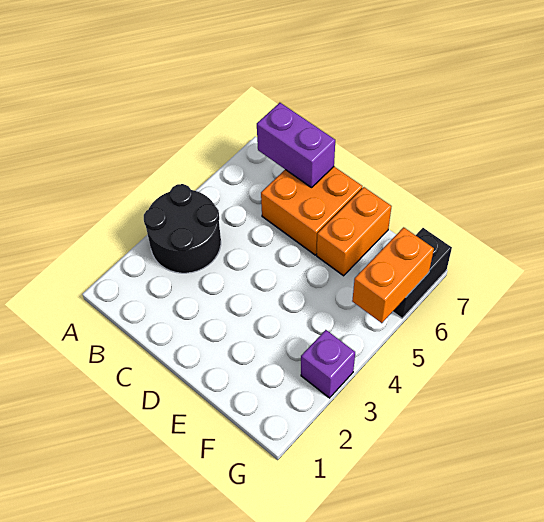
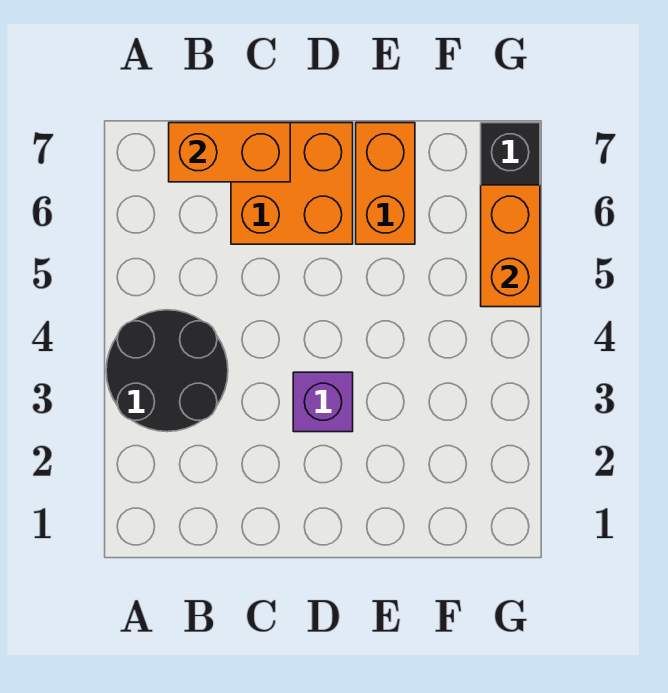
purple 1x2 brick [257,103,335,188] -> orange 1x2 brick [169,123,290,182]
purple 1x1 brick [301,330,355,398] -> purple 1x1 brick moved to [293,372,353,432]

